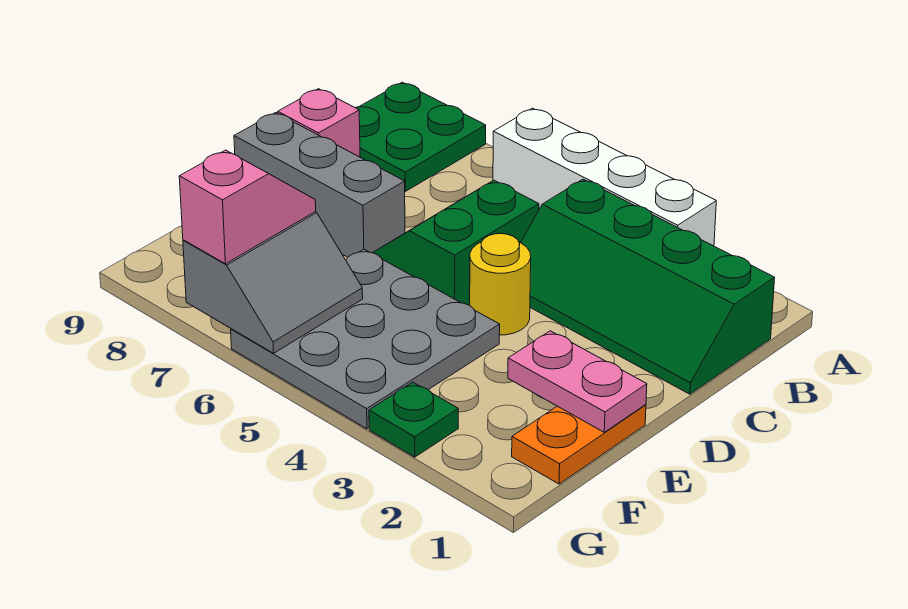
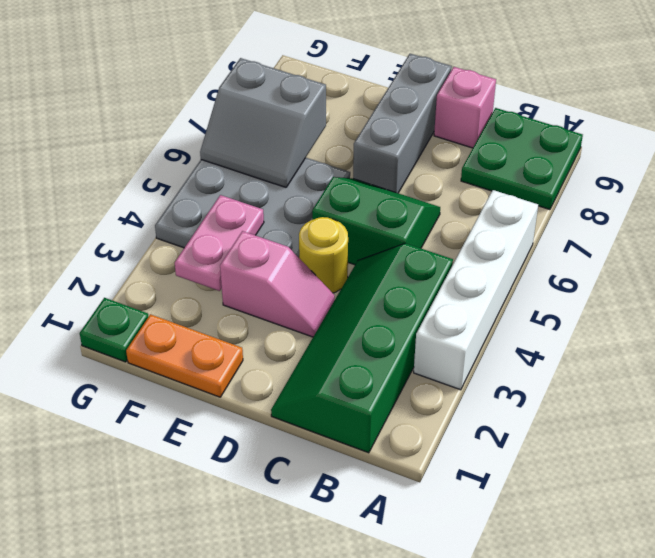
pink 1x2 plate [508,331,647,432] -> pink 1x2 plate moved to [175,195,264,291]
pink 1x2 slope [179,150,316,264] -> pink 1x2 slope moved to [220,231,335,337]
green 1x1 plate [369,382,458,457] -> green 1x1 plate moved to [80,298,149,362]

